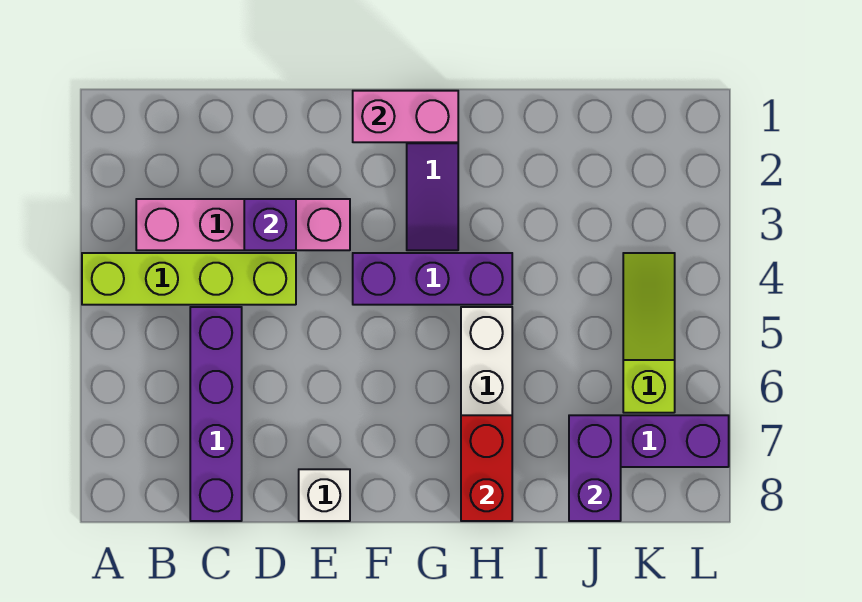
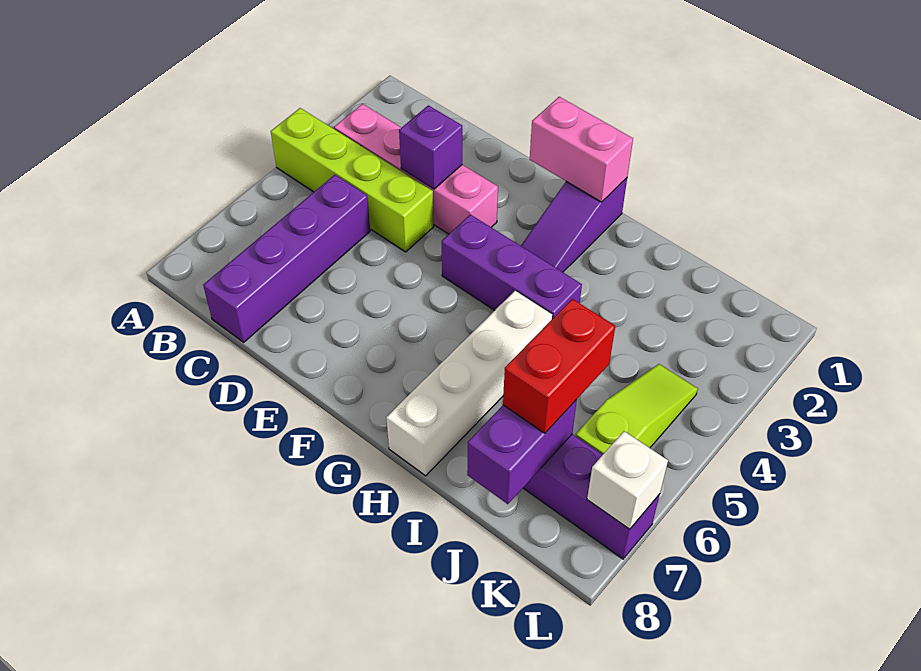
white 1x1 brick [299,469,350,521] -> white 1x1 brick moved to [587,431,668,529]
red 1x2 brick [461,415,512,521] -> red 1x2 brick moved to [503,299,615,433]

